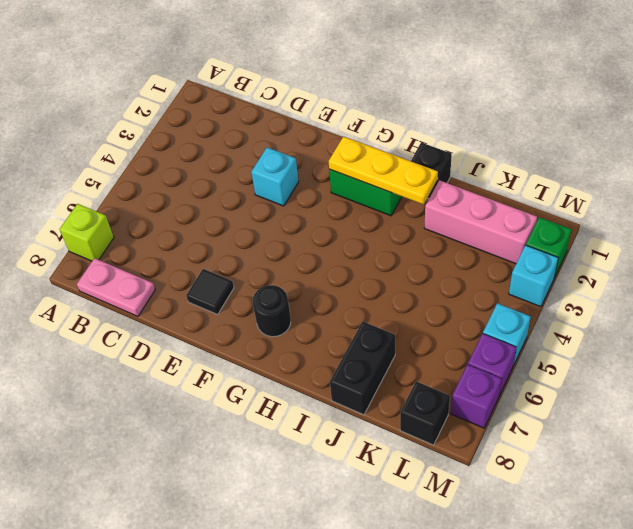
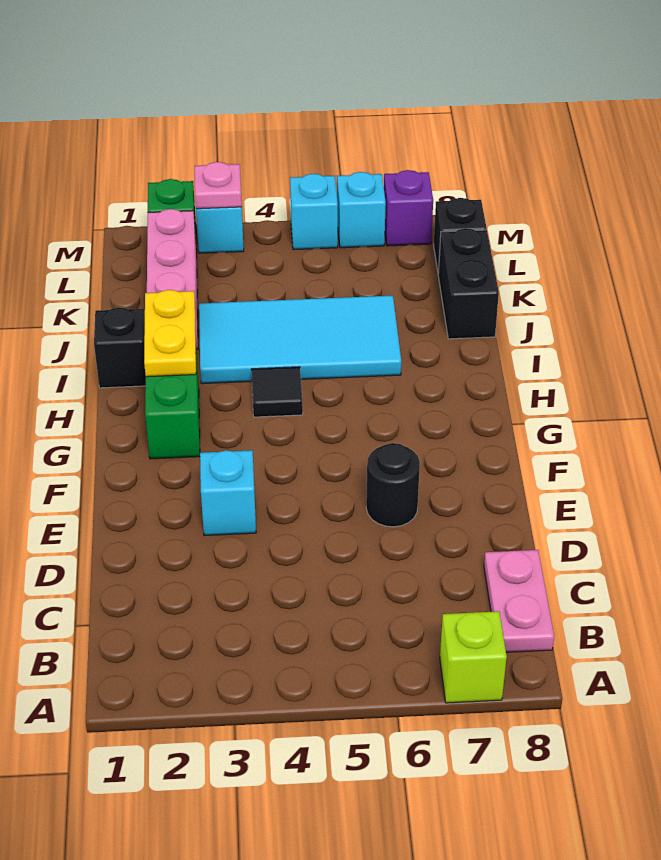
black 1x1 tile [186,269,234,315] -> black 1x1 tile moved to [251,367,303,417]
yellow 1x3 plate [329,137,438,205] -> yellow 1x2 plate [144,290,196,377]
black 1x1 round brick [253,285,291,337] -> black 1x1 round brick moved to [366,443,420,527]
none -> cyan 2x4 tile [199,296,401,384]
black 1x2 brick [330,321,395,415] -> black 1x2 brick turned to [438,228,499,339]
none -> pink 1x1 plate [195,162,242,209]
purple 1x1 brick [468,334,516,396] -> cyan 1x1 brick [337,172,386,248]

